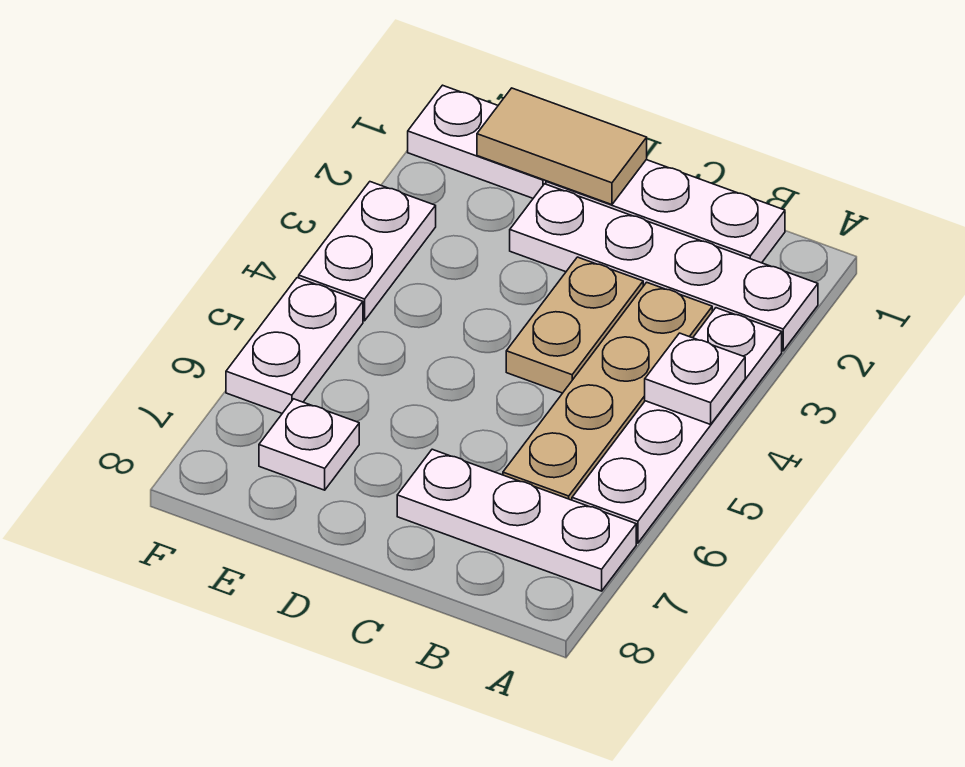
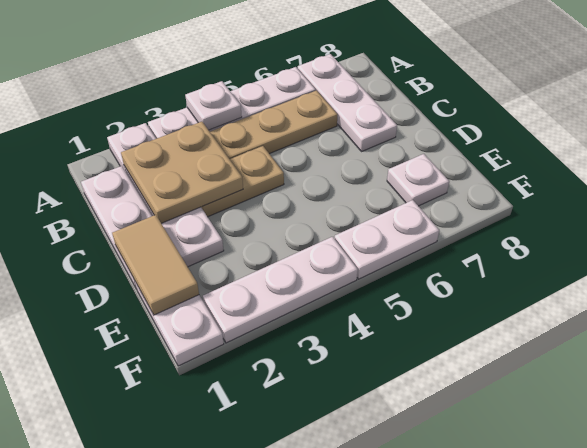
none -> tan 2x2 plate [121,122,243,223]
white 1x2 plate [299,182,436,321] -> white 1x3 plate [203,237,358,343]

